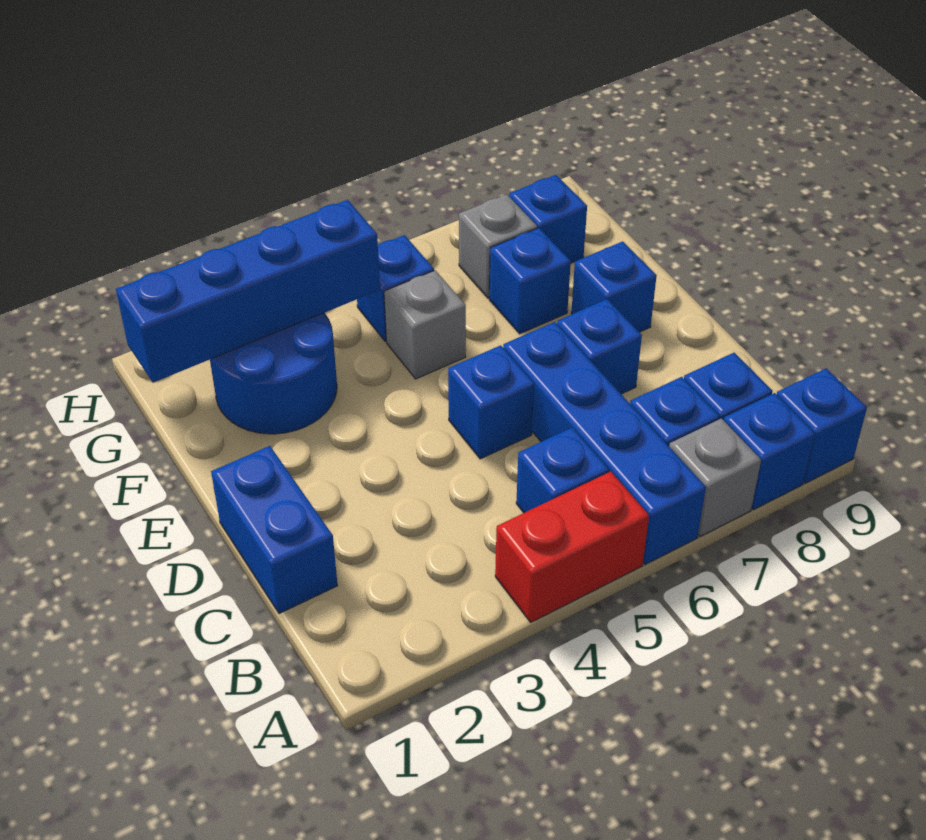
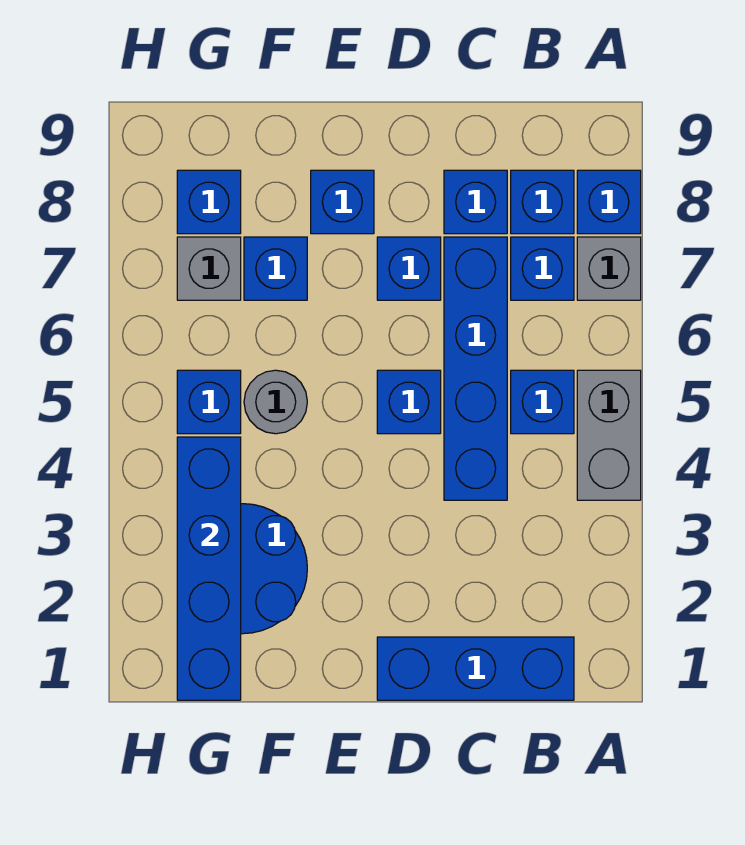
red 1x2 brick [495,472,649,622] -> grey 1x2 brick [577,370,641,500]
blue 1x4 brick [503,322,706,564] -> blue 1x4 brick turned to [444,237,507,500]
blue 1x1 brick [777,368,867,483] -> blue 1x1 brick moved to [444,170,507,234]
blue 1x2 brick [211,446,338,614] -> blue 1x3 brick [377,637,574,700]
grey 1x1 brick [384,270,466,379] -> grey 1x1 round brick [244,370,307,434]

